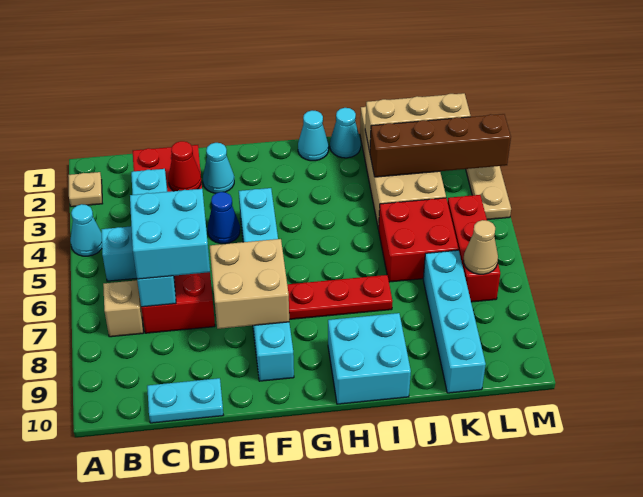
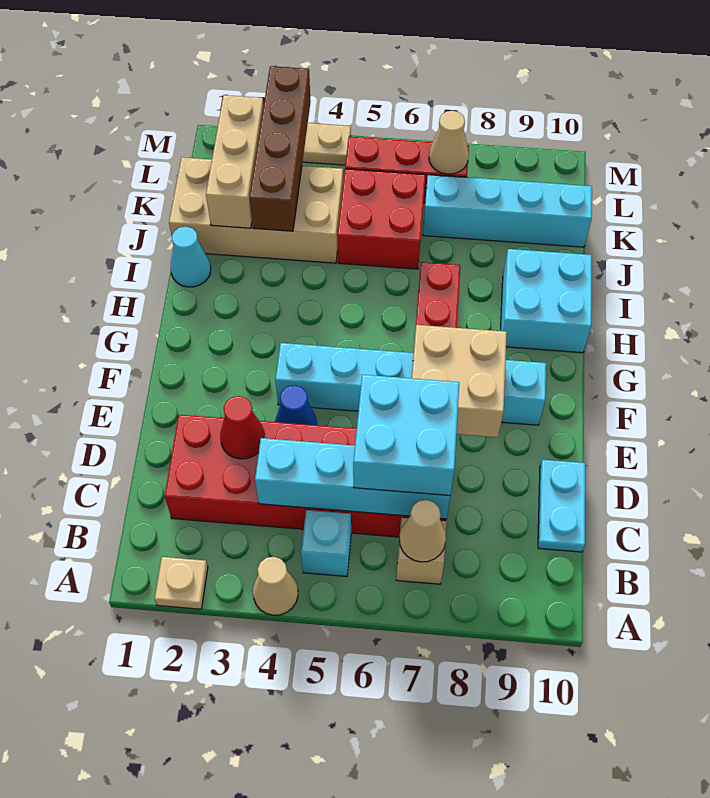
cyan 1x1 cone [70,204,102,256] -> tan 1x1 cone [253,557,298,615]
none -> tan 1x1 cone [399,500,446,562]
cyan 1x1 cone [203,143,234,193] -> none
cyan 1x1 cone [298,110,329,161] -> none

